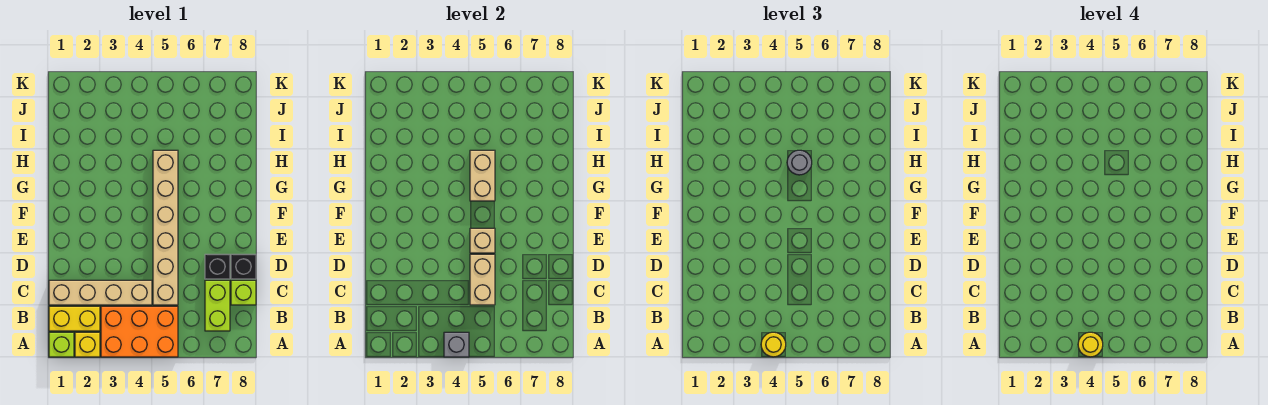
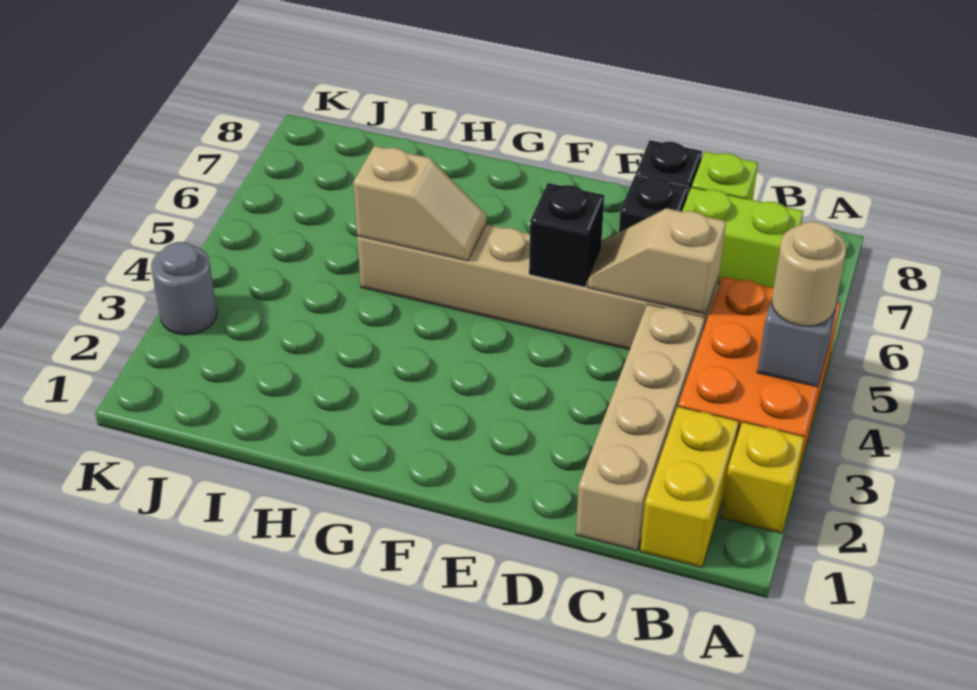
lime 1x1 brick [49,332,74,357] -> none
yellow 1x1 round brick [761,332,786,357] -> tan 1x1 round brick [772,222,846,326]
yellow 1x1 round brick [1078,332,1103,357] -> none
tan 1x2 brick [470,254,495,305] -> tan 1x2 slope [588,208,726,314]
tan 1x1 brick [470,228,495,253] -> black 1x1 brick [529,183,604,287]
tan 1x2 brick [470,150,495,201] -> tan 1x2 slope [353,146,486,261]
grey 1x1 round brick [787,150,812,175] -> grey 1x1 round brick moved to [151,242,217,335]

